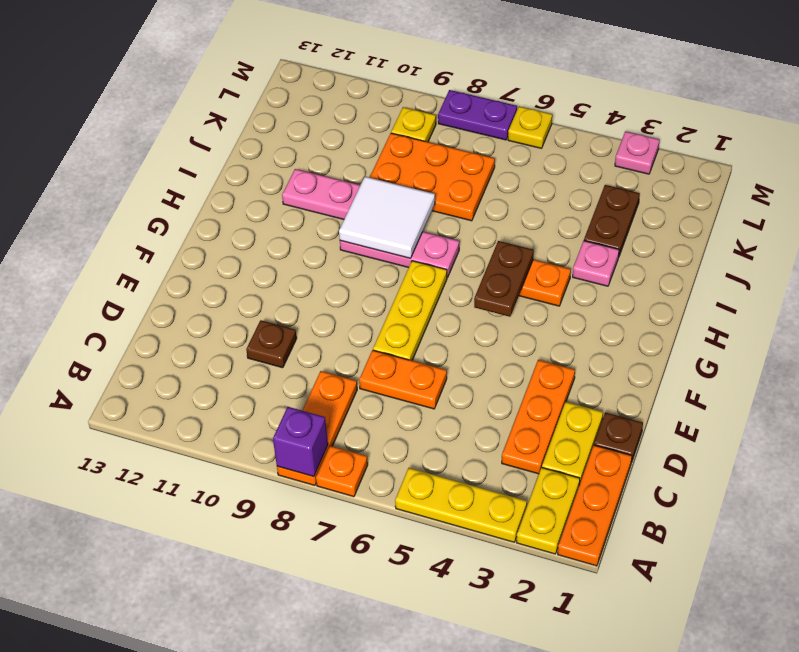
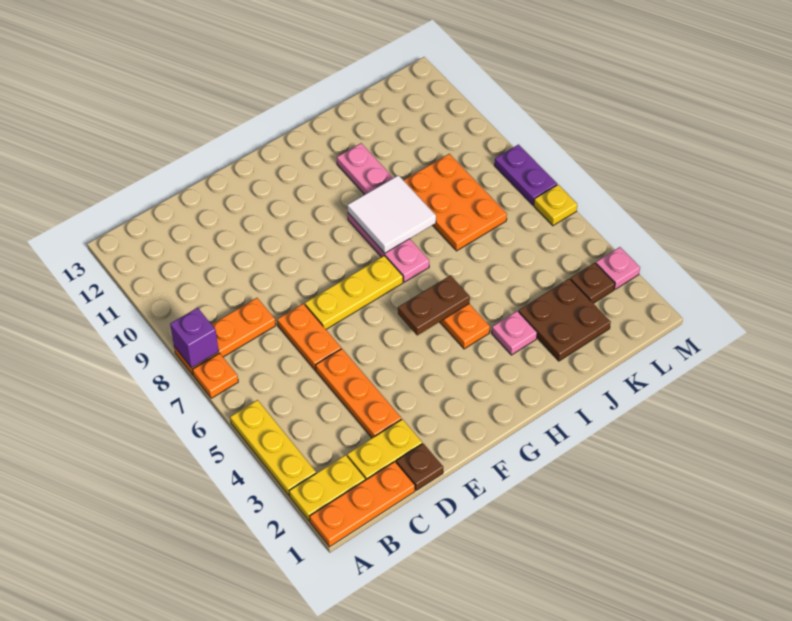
orange 1x3 plate [502,360,575,474] -> orange 1x3 plate turned to [316,349,401,438]
brown 1x1 plate [246,320,297,368] -> brown 1x1 plate moved to [570,263,615,303]
brown 1x2 plate [584,185,640,256] -> brown 2x2 plate [518,279,611,361]
yellow 1x1 plate [391,107,436,142] -> none

